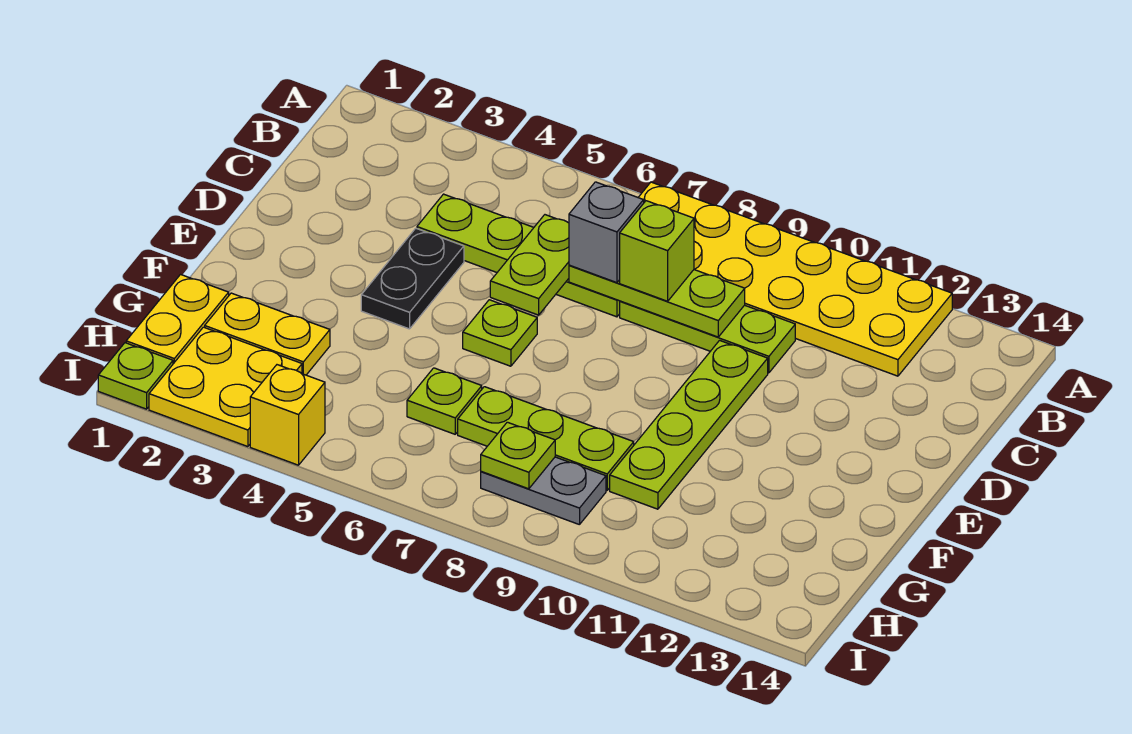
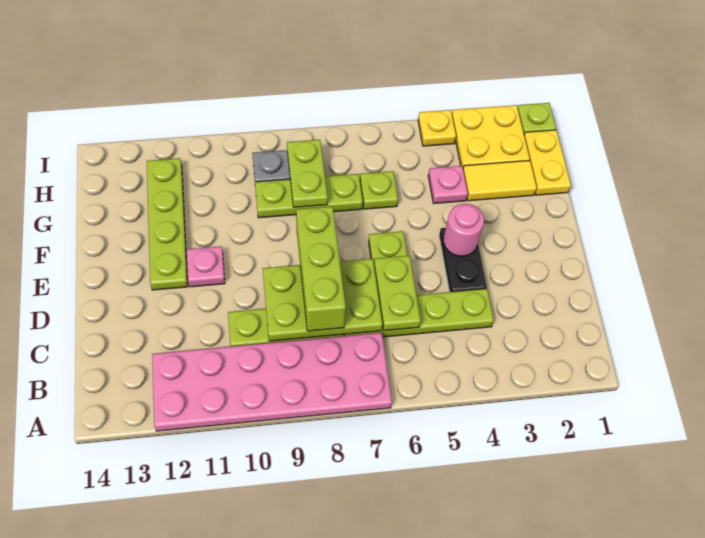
yellow 2x6 plate [638,182,952,376] -> pink 2x6 plate [152,333,392,431]
lime 1x3 plate [569,265,745,337] -> lime 2x3 plate [263,259,383,341]
grey 1x1 brick [569,182,644,283] -> none
lime 1x1 brick [620,201,694,301] -> lime 1x3 brick [296,206,346,331]
lime 1x4 plate [610,340,768,509] -> lime 1x4 plate moved to [147,158,188,290]
none -> pink 1x1 round brick [443,204,484,256]
none -> pink 1x1 plate [187,246,225,287]
yellow 1x2 plate [205,293,330,375] -> yellow 1x2 tile [463,160,537,201]
none -> pink 1x1 plate [428,166,468,203]
lime 1x1 plate [481,422,555,489] -> lime 1x2 plate [287,140,328,207]
yellow 1x1 brick [250,365,325,465] -> yellow 1x1 plate [418,110,456,146]

